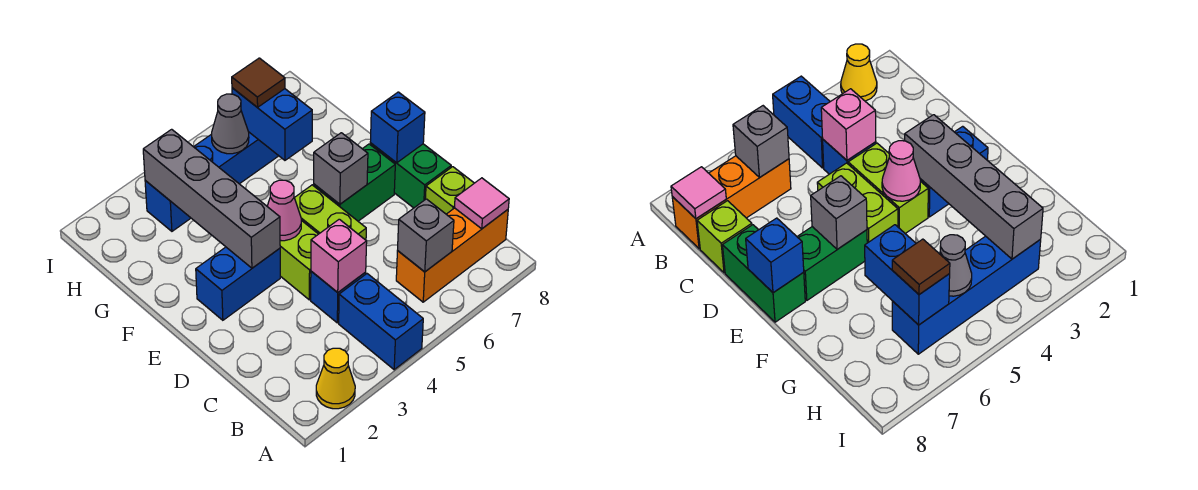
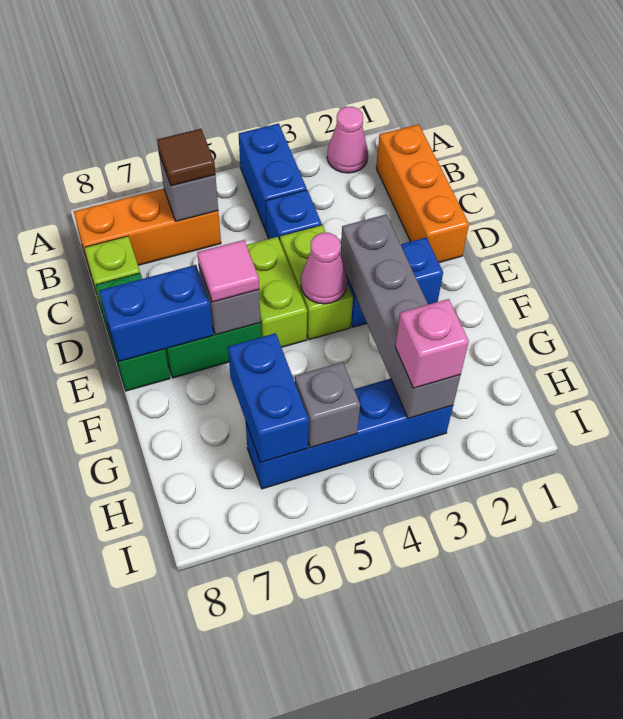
yellow 1x1 cone [316,348,355,409] -> pink 1x1 cone [327,107,368,173]
none -> orange 1x3 brick [376,124,469,263]
pink 1x1 tile [454,178,509,229] -> pink 1x1 tile moved to [197,240,259,302]
pink 1x1 brick [311,219,367,292] -> pink 1x1 brick moved to [395,299,469,388]
blue 1x1 brick [370,92,425,163] -> blue 1x2 brick [100,265,213,362]
grey 1x1 cone [212,94,249,154] -> grey 1x1 brick [295,362,360,448]
brown 1x1 tile [232,58,285,107] -> brown 1x1 tile moved to [157,129,215,186]

